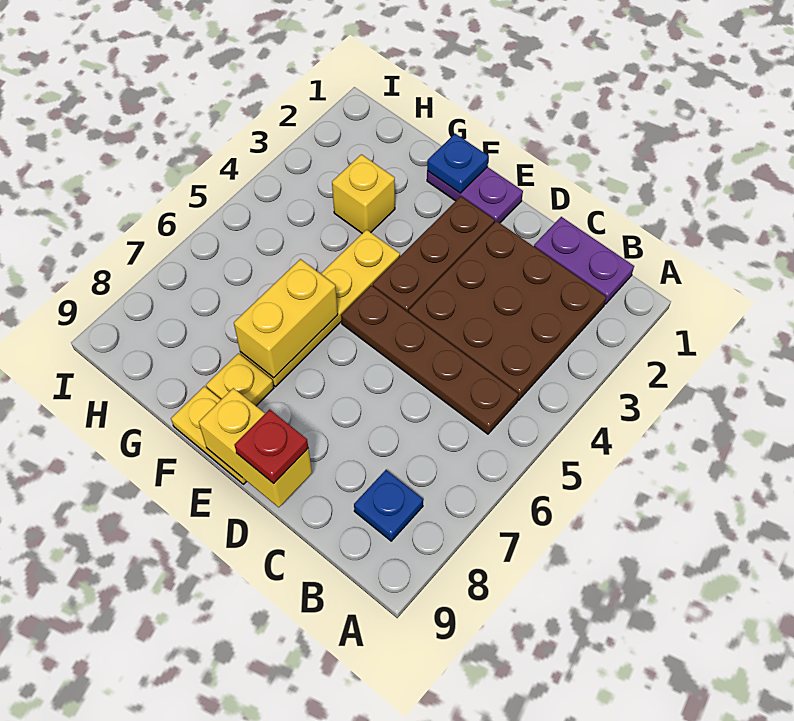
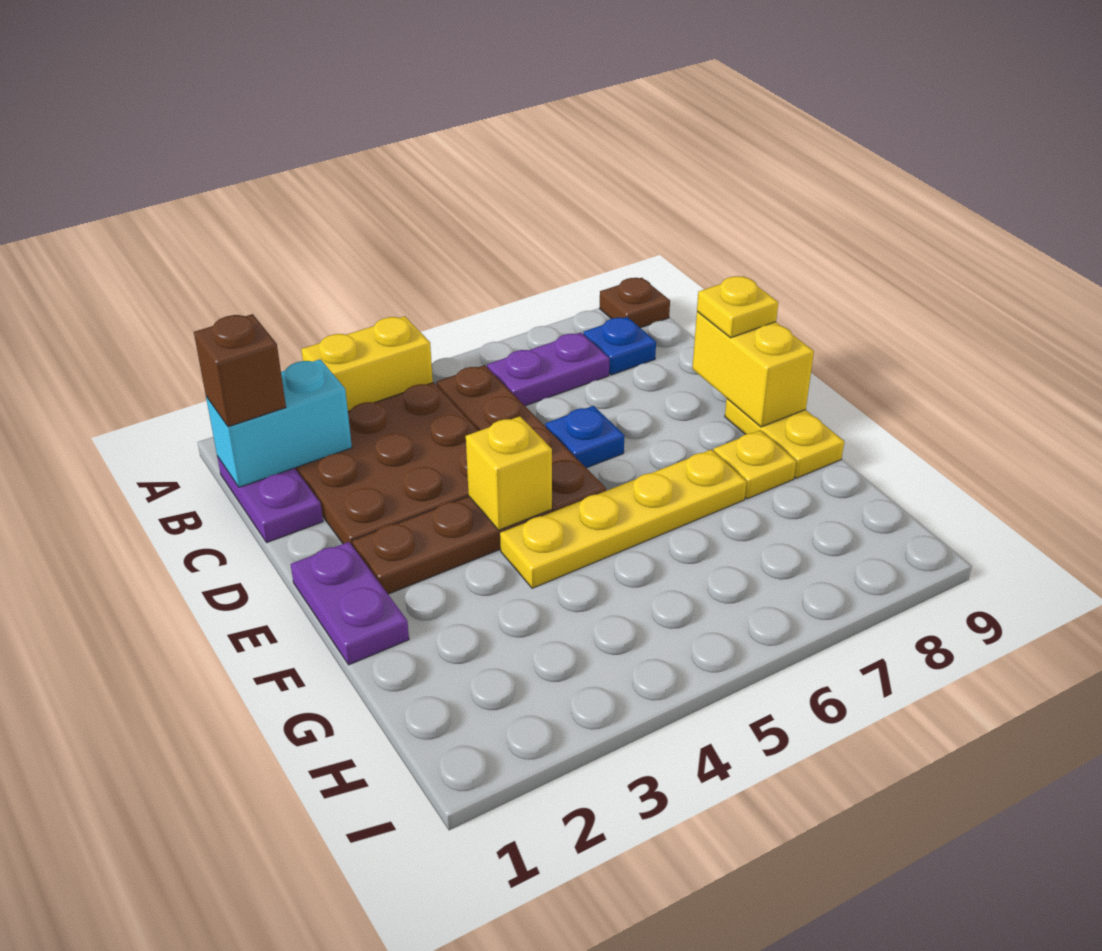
none -> brown 1x1 plate [600,278,670,328]
none -> cyan 1x2 brick [206,359,352,487]
none -> brown 1x1 brick [194,314,286,427]
none -> purple 1x2 plate [487,333,610,406]
red 1x1 plate [234,409,308,483] -> yellow 1x1 plate [697,276,778,338]
blue 1x1 plate [427,134,489,193] -> blue 1x1 plate moved to [545,406,625,468]
yellow 1x2 brick [234,259,338,378] -> yellow 1x2 brick moved to [301,316,433,411]
yellow 1x1 brick [332,154,395,233] -> yellow 1x1 brick moved to [466,416,552,530]

